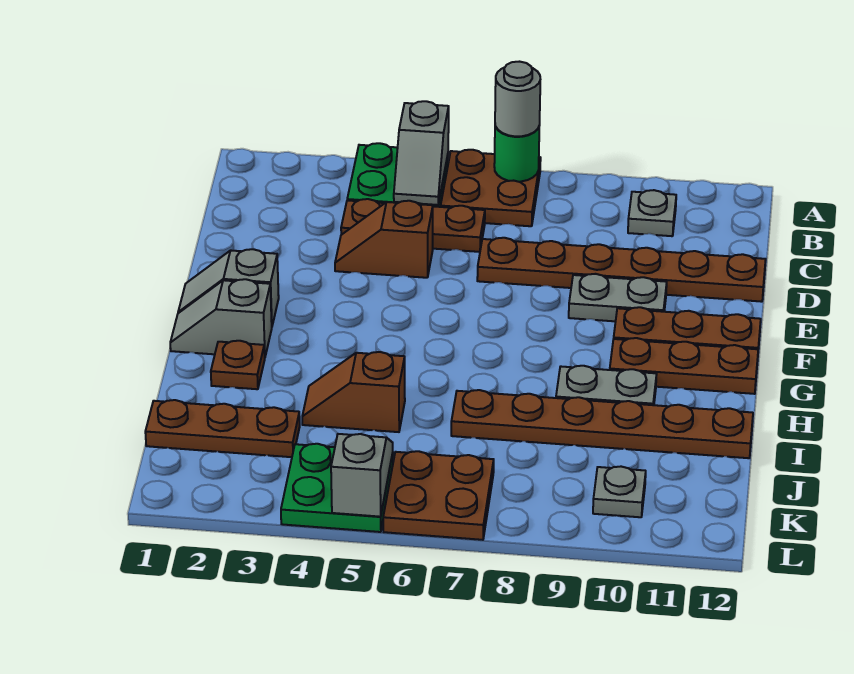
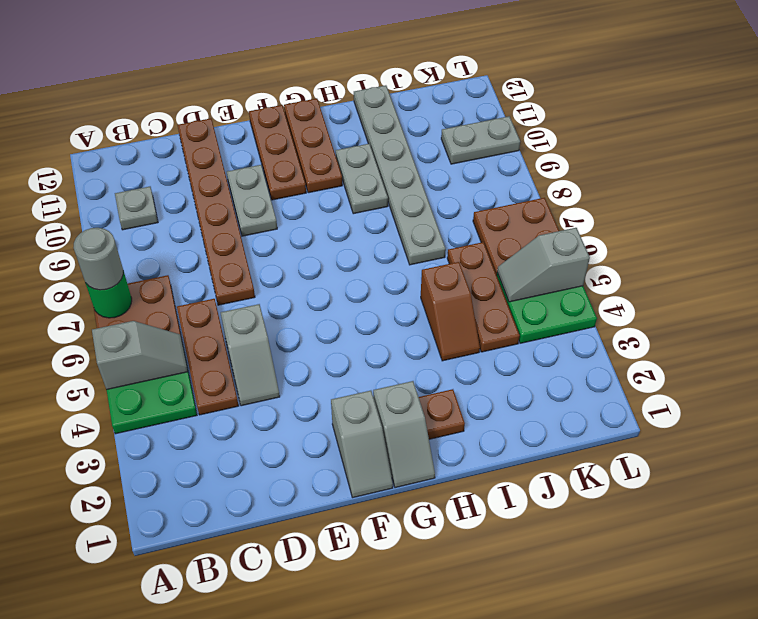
brown 1x2 slope [335,201,433,278] -> grey 1x2 slope [221,304,280,406]
brown 1x6 plate [451,390,753,458] -> grey 1x6 plate [354,85,446,265]
brown 1x3 plate [145,400,300,457] -> brown 1x3 plate moved to [447,242,520,352]
grey 1x1 plate [593,467,646,517] -> grey 1x2 plate [441,116,520,164]

